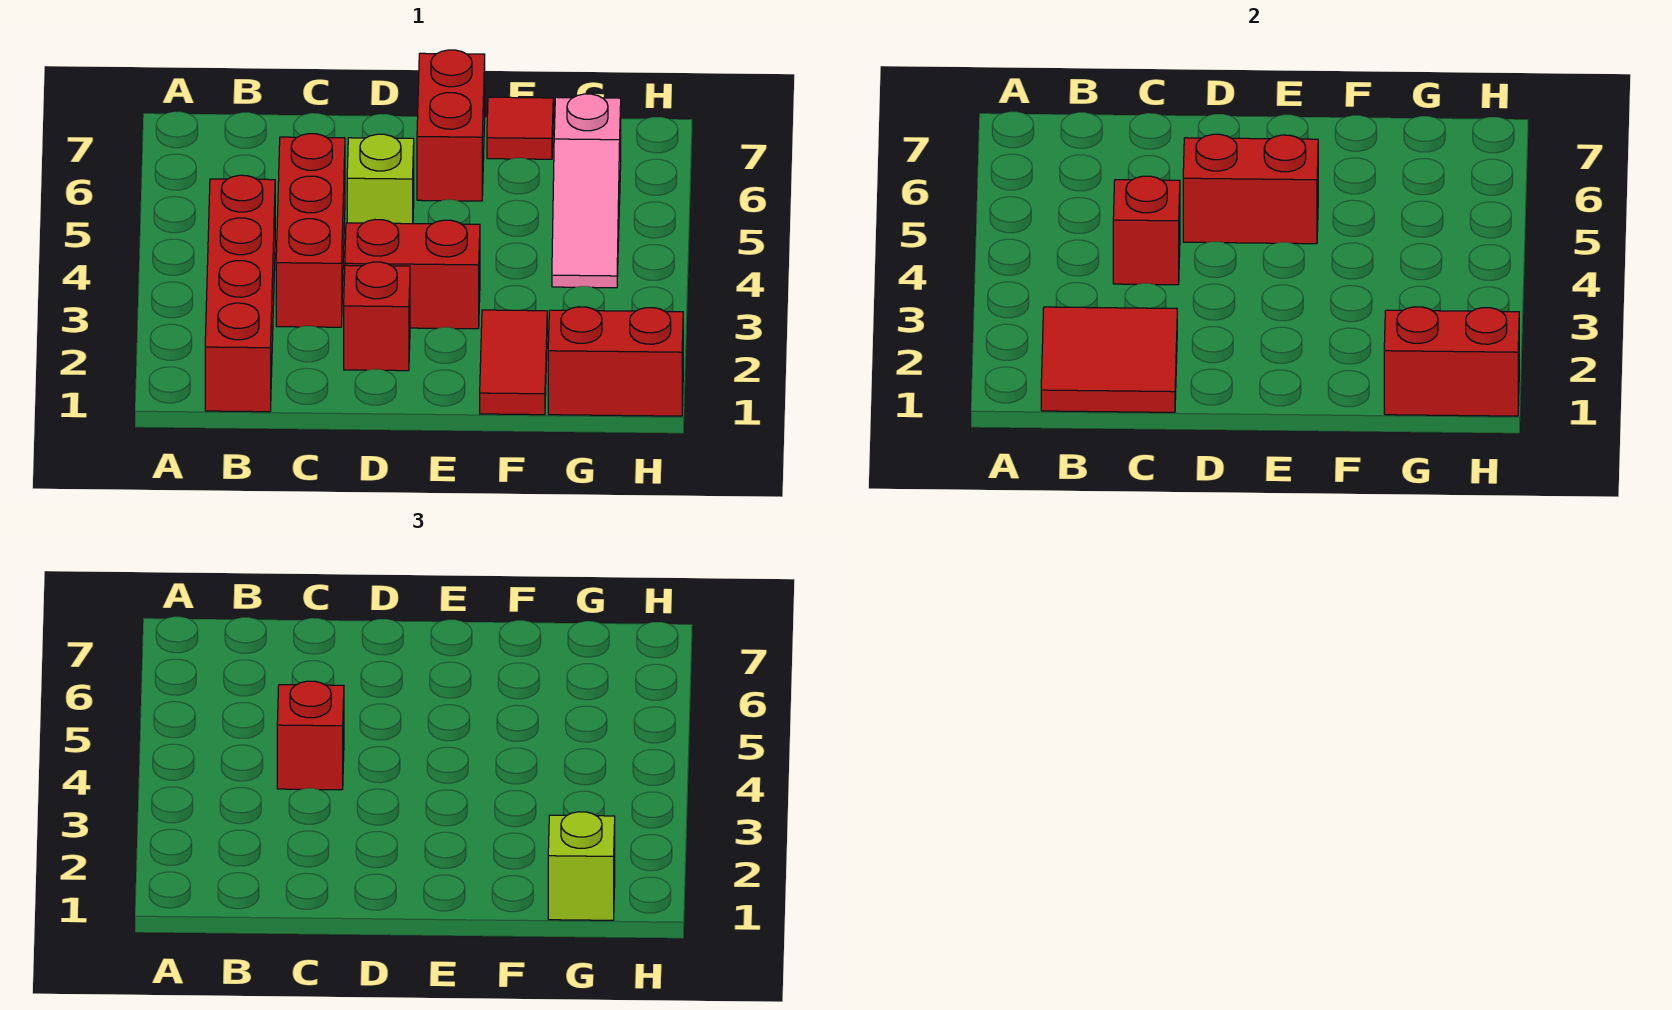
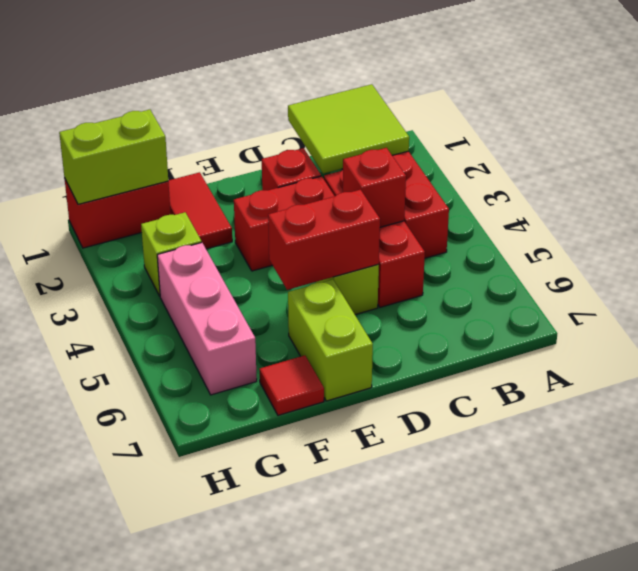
red 2x2 tile [1041,307,1177,412] -> lime 2x2 tile [288,84,409,174]
red 1x1 brick [277,681,344,790] -> none
red 1x2 brick [417,50,485,201] -> lime 1x2 brick [288,279,373,401]
red 1x2 brick [1384,307,1519,416] -> lime 1x2 brick [59,110,168,204]
lime 1x1 brick [548,812,615,920] -> lime 1x1 brick moved to [141,212,202,296]
pink 1x3 slope [552,94,621,288] -> pink 1x3 brick [157,243,257,395]

